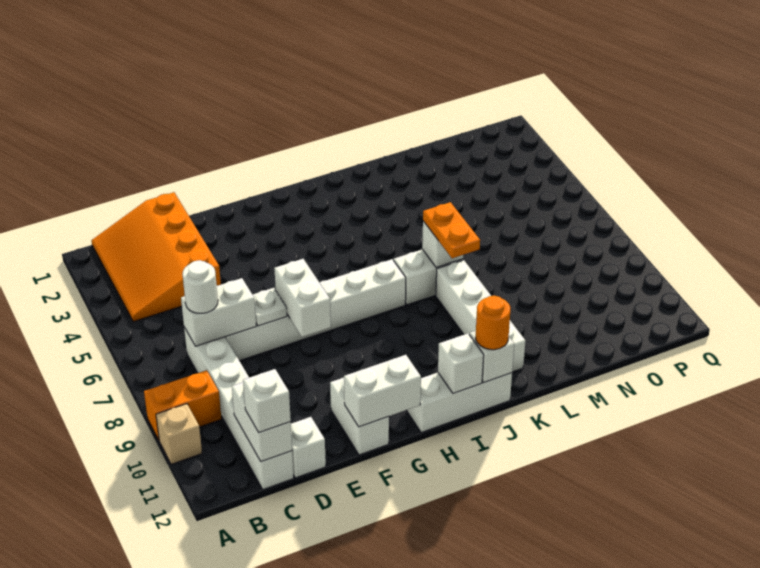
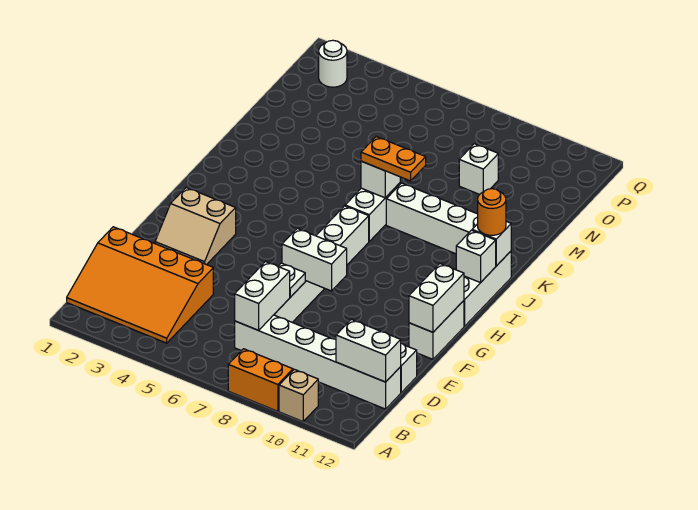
orange 1x2 brick [144,370,222,440] -> orange 1x2 brick turned to [228,349,293,411]
white 1x1 round brick [182,260,218,313] -> white 1x1 round brick moved to [319,40,347,87]
white 1x1 brick [243,369,291,432] -> white 1x1 brick moved to [459,144,498,195]
none -> tan 2x2 slope [155,188,236,265]
white 1x2 brick [330,378,389,455] -> white 1x2 brick turned to [409,301,464,359]

